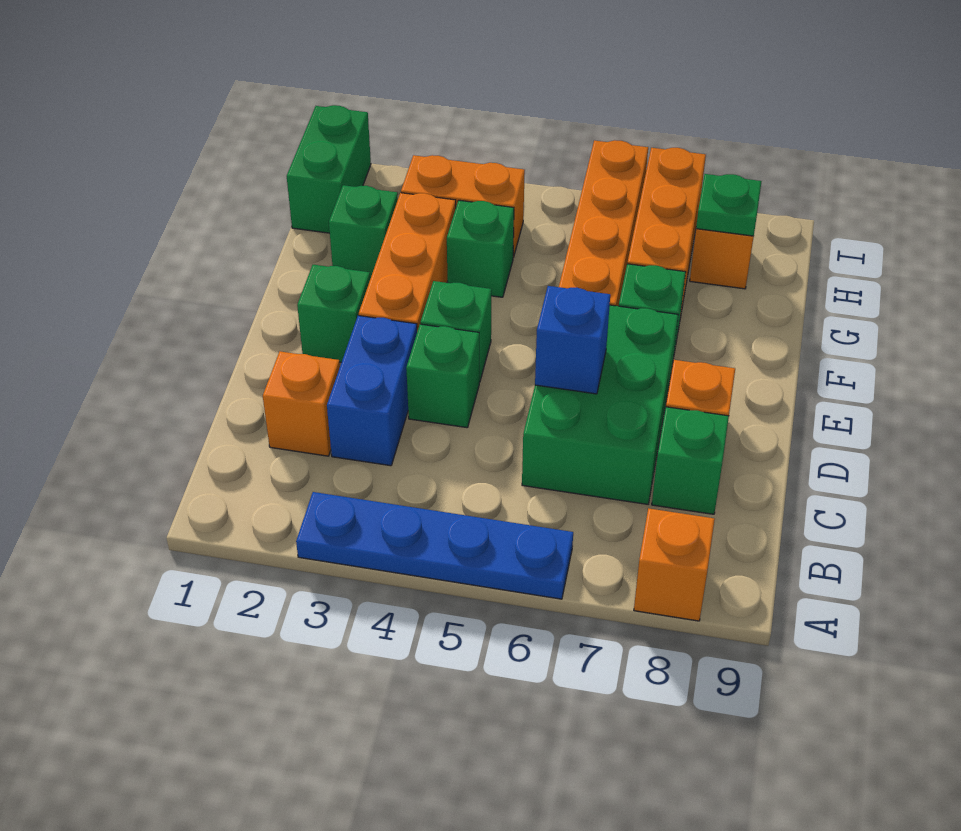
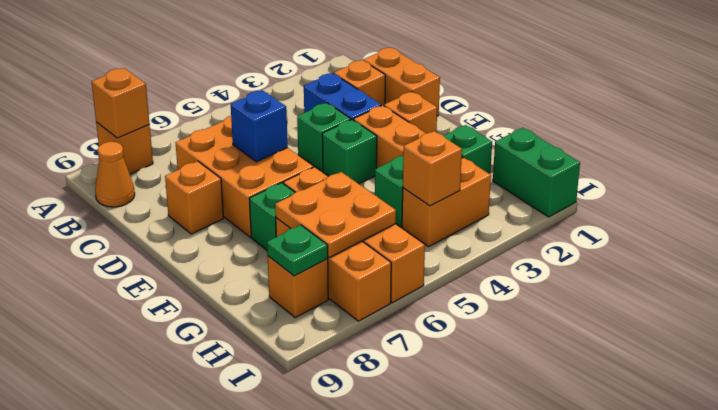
blue 1x4 plate [296,492,573,599] -> none
none -> orange 1x1 brick [92,68,149,138]
none -> orange 1x1 cone [95,142,135,207]
none -> orange 1x2 brick [363,47,440,116]
green 2x3 brick [522,305,678,504] -> orange 2x3 brick [176,116,313,237]
green 1x1 brick [652,407,729,514] -> none
green 1x1 brick [297,265,370,362] -> orange 1x1 brick [384,92,437,133]
none -> orange 2x2 plate [275,172,396,258]
none -> orange 1x1 brick [403,131,462,206]

